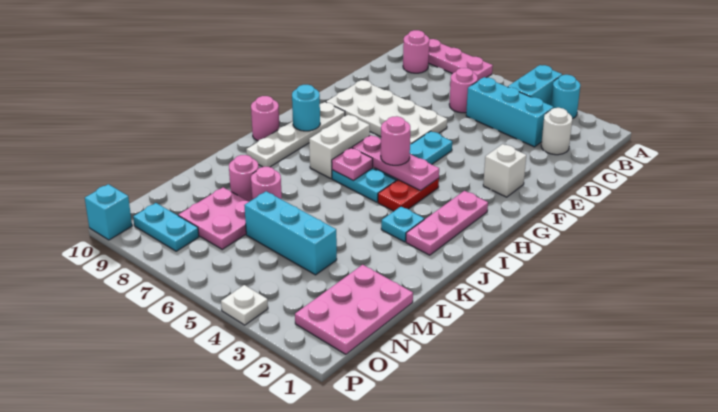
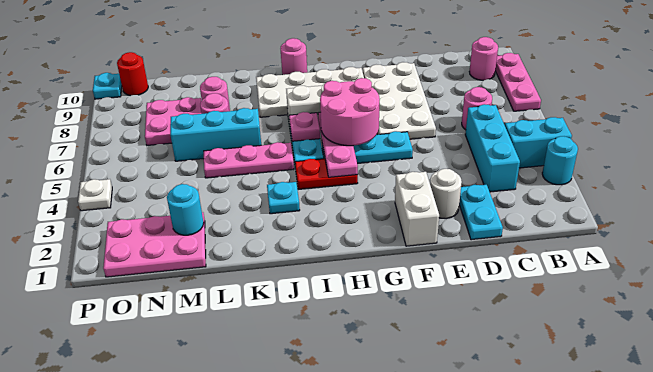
white 1x1 round brick [541,108,572,155] -> white 1x1 round brick moved to [430,169,462,219]
white 1x1 brick [483,144,526,197] -> white 1x2 brick [395,172,439,246]
white 1x4 plate [246,102,345,167] -> white 2x4 plate [256,67,364,117]
pink 1x3 plate [406,191,488,255] -> pink 1x3 plate moved to [204,142,294,178]
pink 1x1 round brick [381,116,410,165] -> pink 2x2 round brick [320,78,380,146]
cyan 1x1 round brick [292,85,320,131] -> cyan 1x1 round brick moved to [167,184,204,235]
cyan 1x3 brick [244,191,337,275] -> cyan 1x3 brick turned to [170,108,261,161]
cyan 1x2 plate [133,203,199,251] -> cyan 1x2 plate moved to [459,185,503,240]
none -> red 1x1 round brick [117,52,148,96]
cyan 1x1 brick [85,184,132,240] -> cyan 1x1 plate [93,73,122,99]

